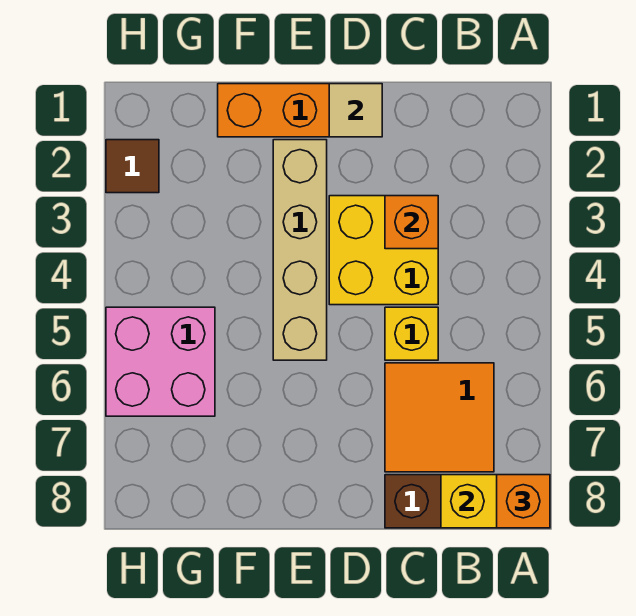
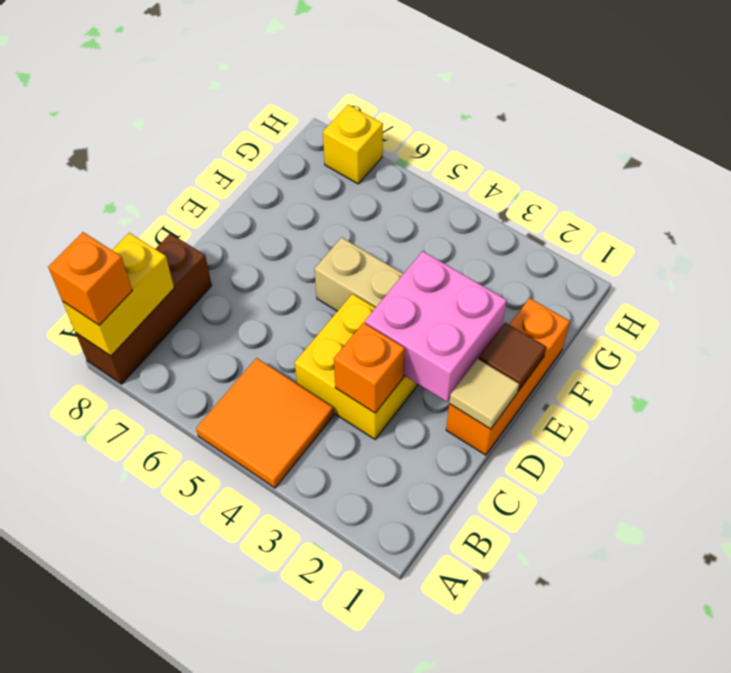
orange 2x2 tile [385,363,494,472] -> orange 2x2 tile moved to [196,358,334,488]
yellow 1x1 brick [385,307,438,360] -> yellow 1x1 brick moved to [323,105,383,184]
pink 2x2 brick [106,307,215,416] -> pink 2x2 brick moved to [365,251,507,402]
brown 1x1 tile [106,140,159,193] -> brown 1x1 tile moved to [479,323,546,391]

